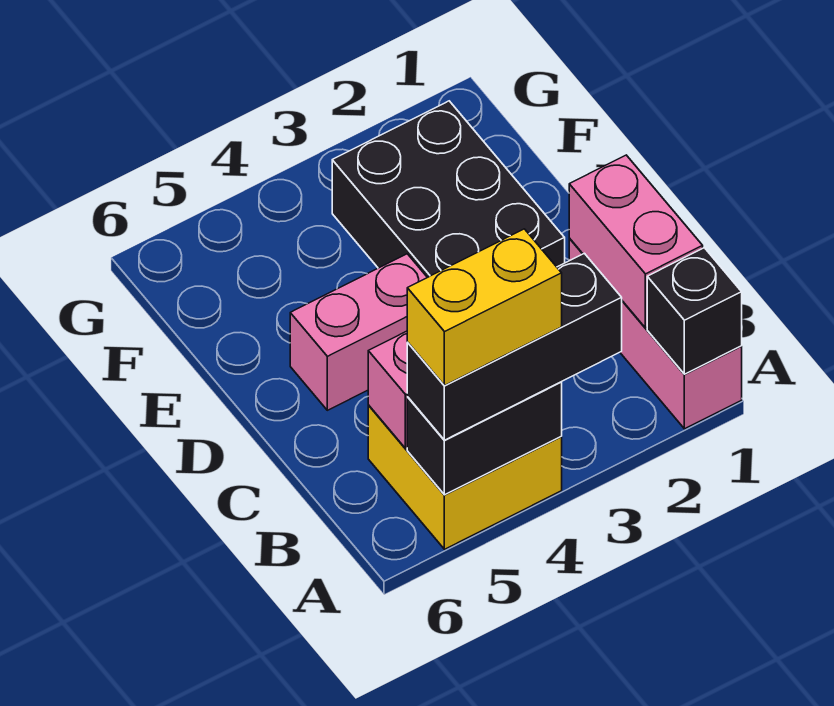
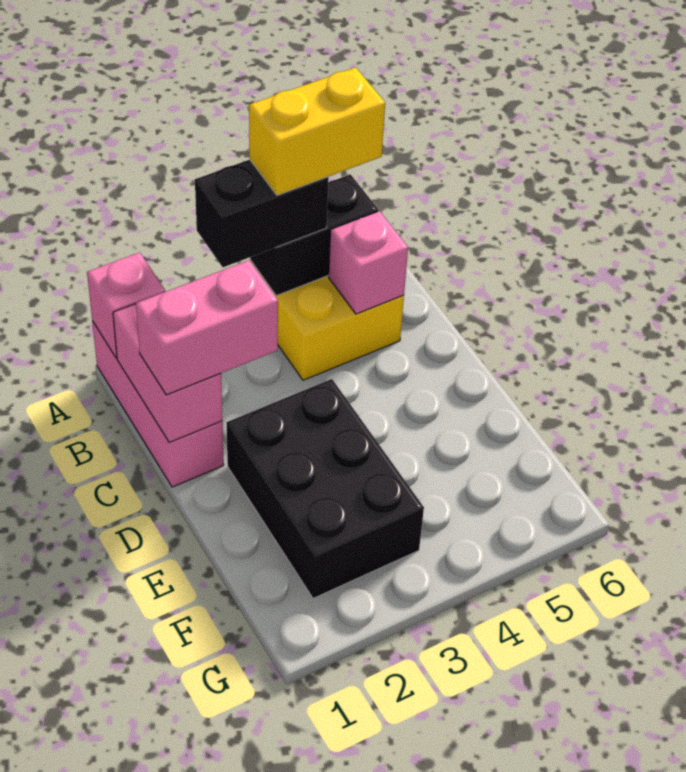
black 1x1 brick [647,248,742,374] -> pink 1x1 brick [87,252,165,358]
black 1x3 brick [407,253,622,440] -> black 1x2 brick [195,160,329,267]
pink 1x2 brick [290,254,427,410] -> pink 1x2 brick moved to [136,260,278,395]

